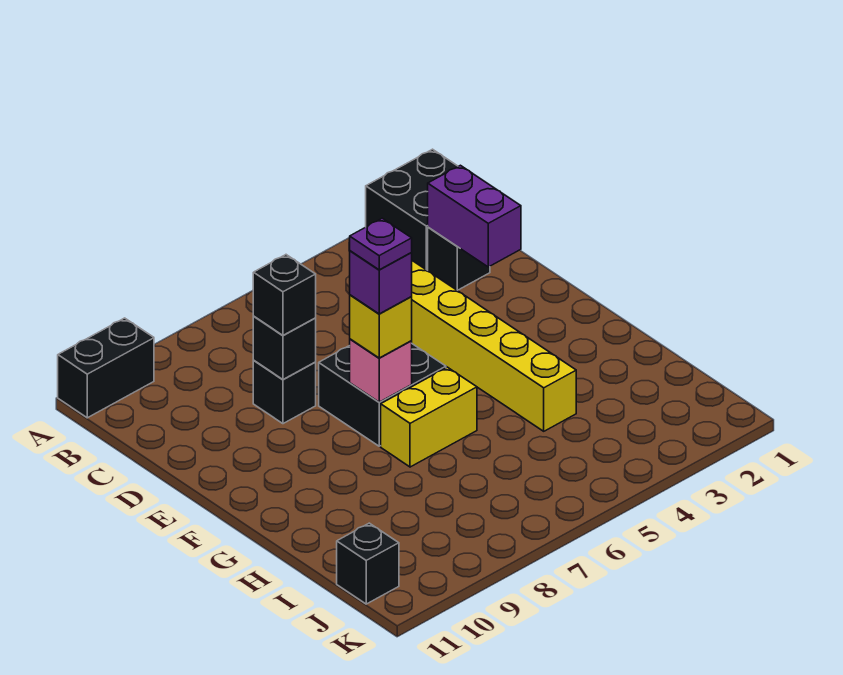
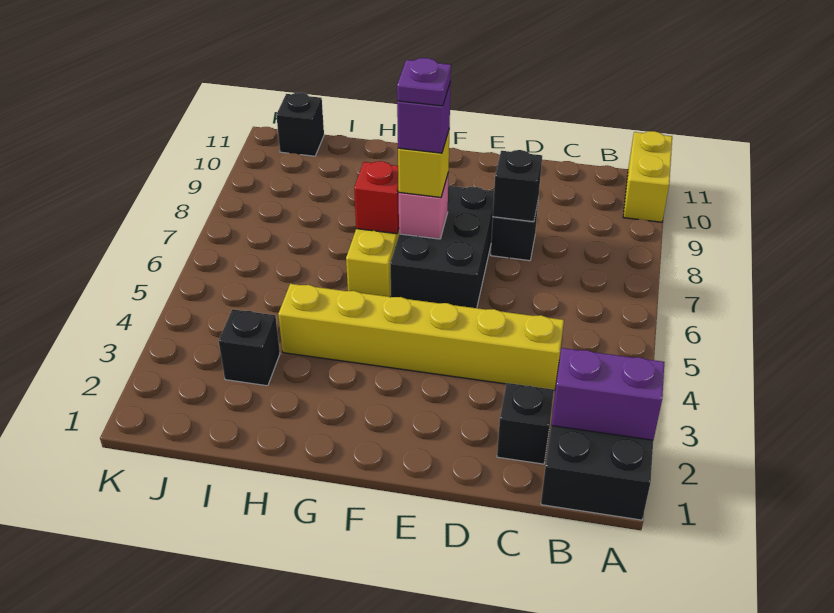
black 1x2 brick [58,318,154,418] -> yellow 1x2 brick [623,131,672,222]
purple 1x2 brick [428,165,521,267] -> purple 1x2 brick moved to [551,348,664,440]
black 1x1 brick [253,255,316,335] -> black 1x1 brick moved to [219,309,280,386]
black 2x2 brick [319,344,446,446] -> black 2x3 brick [390,186,494,308]
none -> red 1x1 brick [354,161,399,234]

